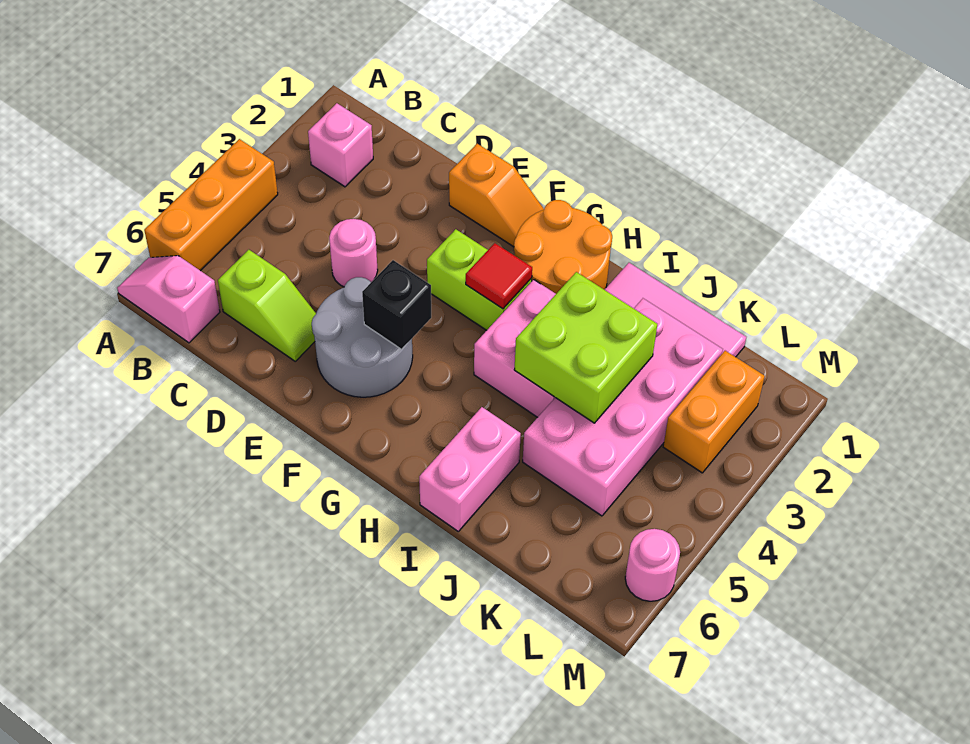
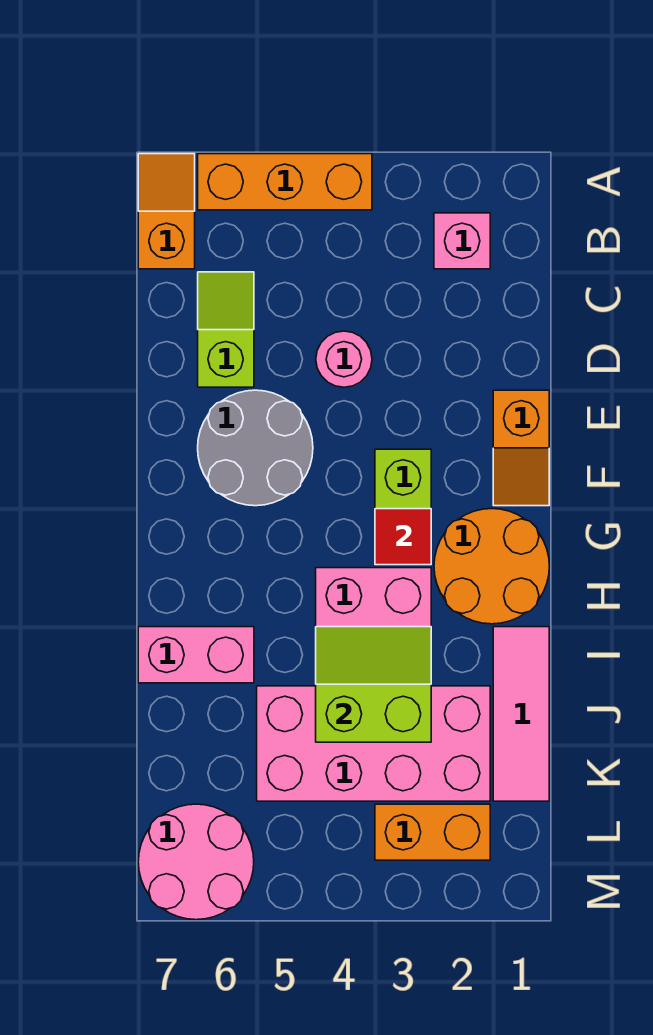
pink 1x2 slope [117,256,220,343] -> orange 1x2 slope [138,154,195,269]
lime 1x2 slope [218,250,316,361] -> lime 1x2 slope turned to [198,272,254,387]
black 1x1 brick [362,260,431,350] -> none
lime 2x2 brick [514,272,657,423] -> lime 2x2 slope [316,627,431,742]
pink 1x1 round brick [625,529,680,601] -> pink 2x2 round brick [138,804,254,920]

